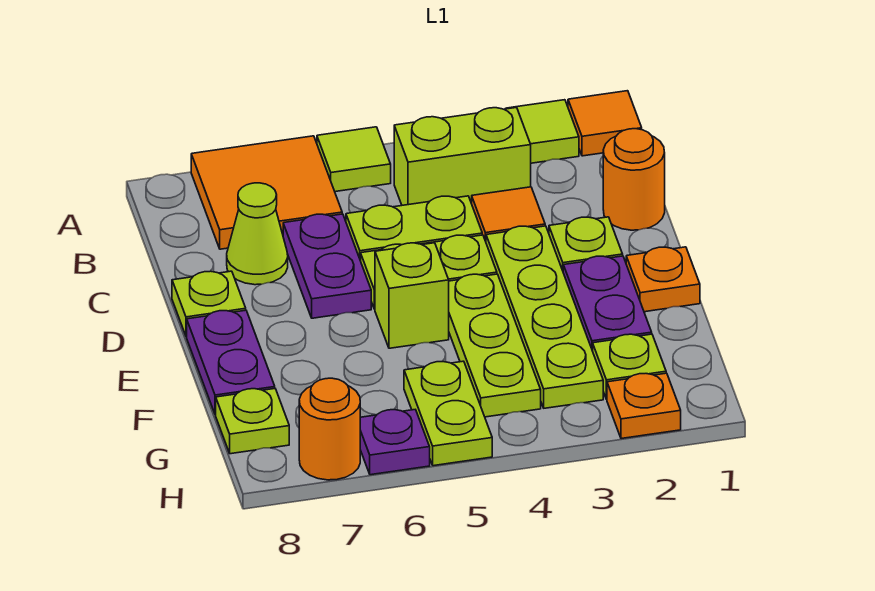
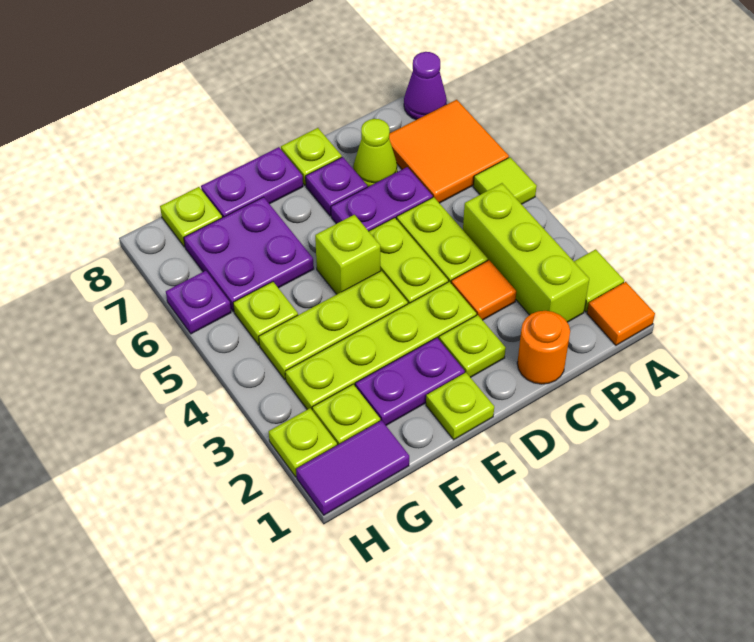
none -> purple 1x1 cone [404,52,447,120]
lime 1x2 brick [394,107,531,205] -> lime 1x3 brick [463,183,589,322]
none -> purple 1x1 plate [306,157,367,216]
orange 1x1 plate [626,247,700,312] -> lime 1x1 plate [426,373,494,440]
none -> purple 2x2 plate [184,197,314,312]
none -> purple 1x2 tile [296,420,409,515]
lime 1x2 plate [404,361,492,466] -> lime 1x1 plate [233,282,298,345]
orange 1x1 plate [607,373,681,439] -> lime 1x1 plate [269,408,337,477]
orange 1x1 round brick [299,378,360,480] -> none

